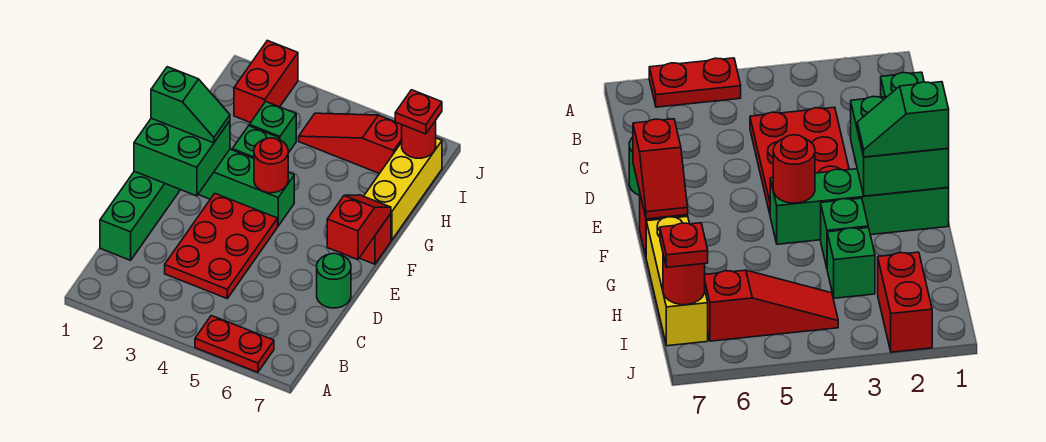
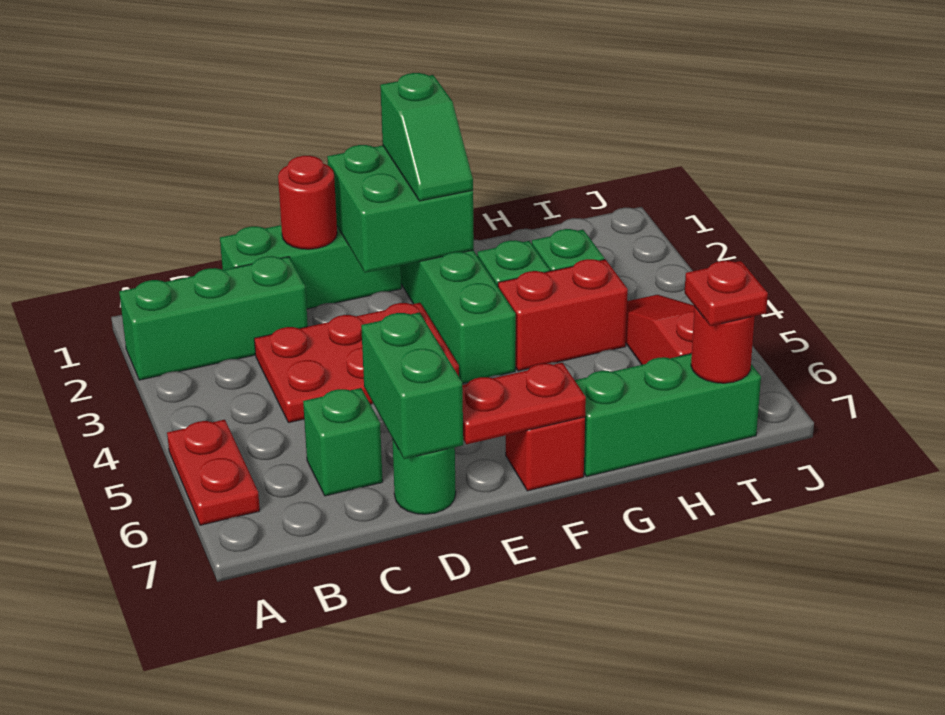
none -> green 1x3 brick [119,256,308,380]
none -> green 1x1 brick [303,388,383,496]
none -> green 1x2 brick [361,312,463,459]
red 1x2 slope [327,195,391,260] -> red 1x2 plate [462,363,586,444]
red 1x1 round brick [254,138,288,193] -> red 1x1 round brick moved to [278,156,337,249]
yellow 1x3 brick [364,138,442,240] -> green 1x3 brick [575,353,761,477]
red 1x2 brick [234,40,298,123] -> red 1x2 brick moved to [498,259,628,371]

